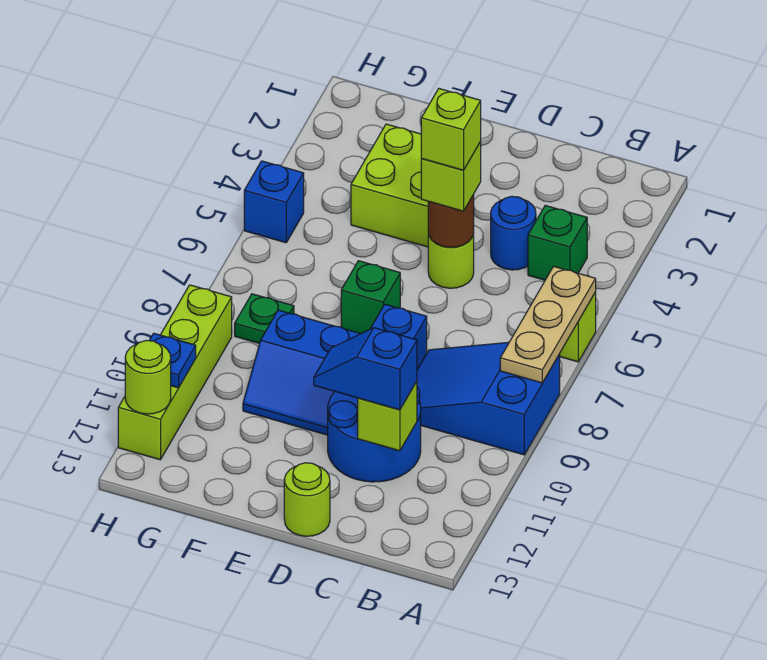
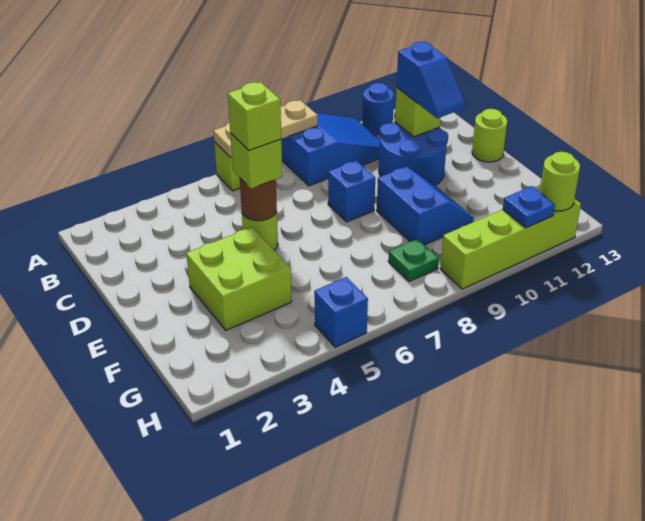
blue 2x3 slope [417,342,560,455] -> blue 2x3 slope turned to [281,113,380,186]
green 1x1 brick [528,205,587,280] -> none
blue 1x1 round brick [491,196,536,270] -> blue 1x1 round brick moved to [362,83,394,135]
green 1x1 brick [341,261,400,334] -> none

